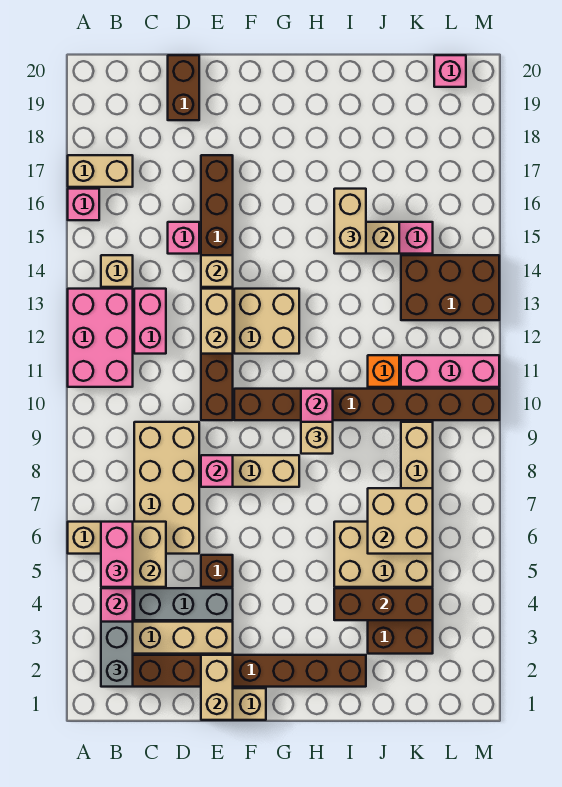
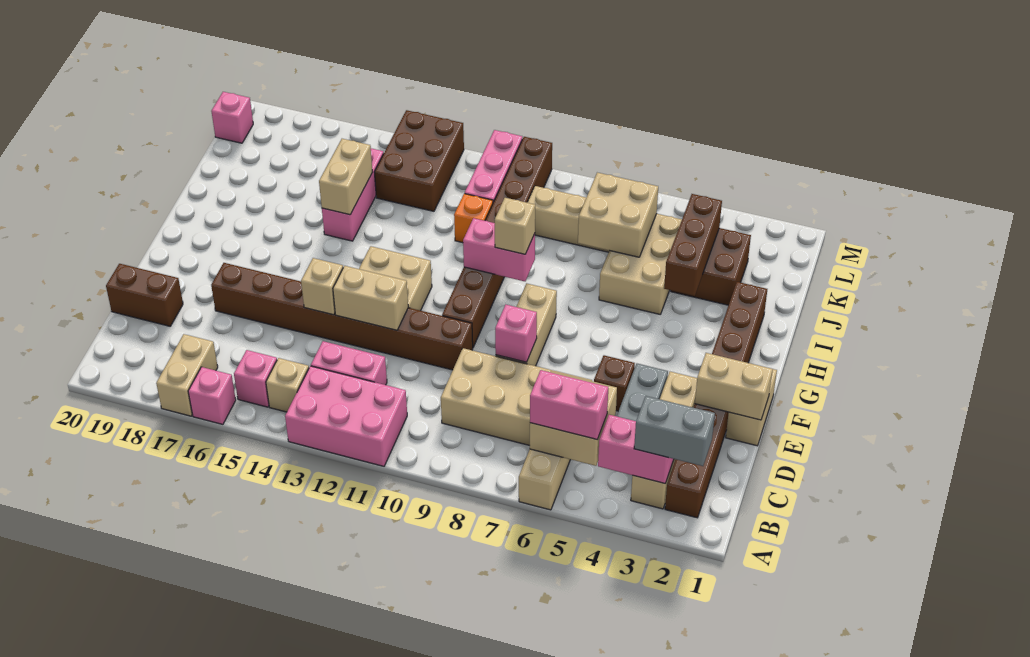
pink 1x1 brick [168,222,199,254] -> pink 1x1 brick moved to [234,350,277,407]
tan 1x2 brick [334,189,366,254] -> none

